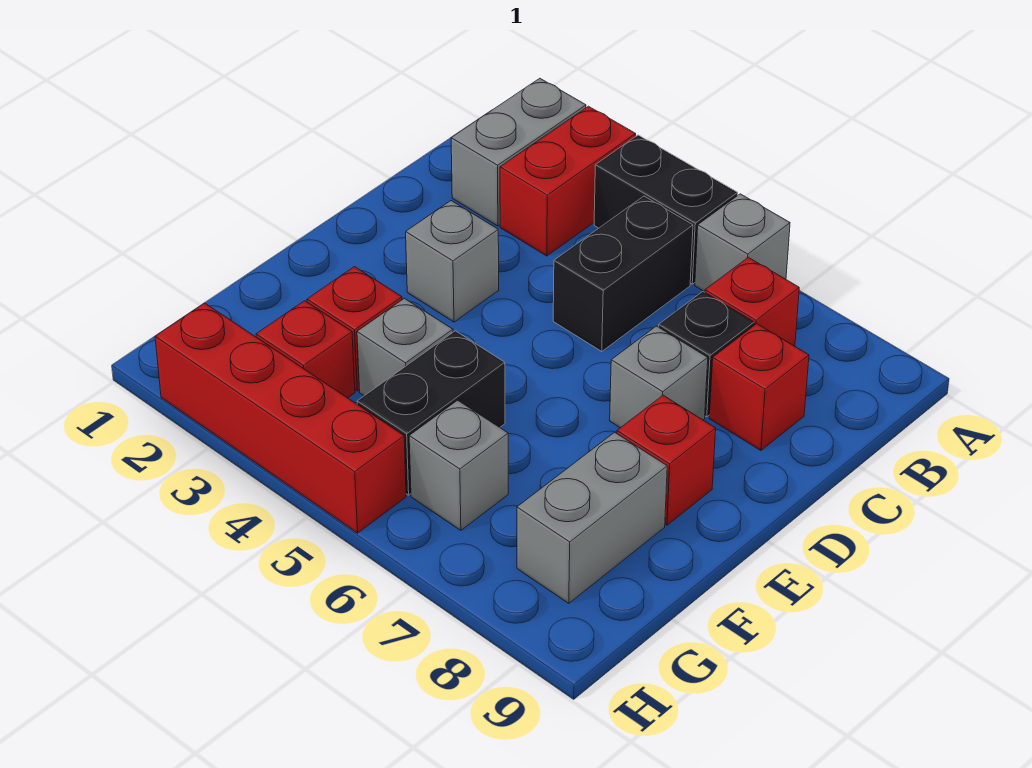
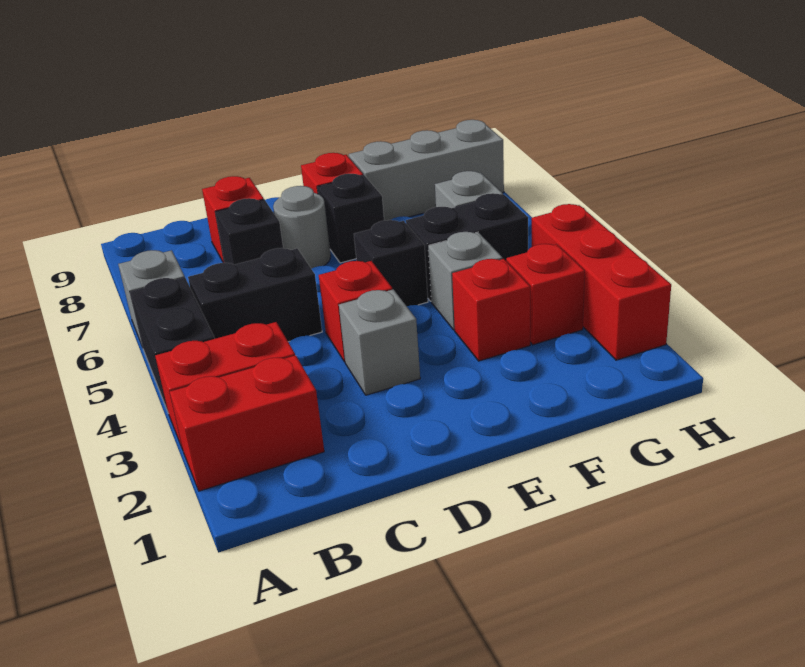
grey 1x2 brick [451,78,586,226] -> red 1x2 brick [170,355,324,491]
red 1x1 brick [705,257,799,346] -> red 1x1 brick moved to [319,261,393,362]
grey 1x1 brick [610,326,708,428] -> grey 1x1 round brick [273,186,331,269]
none -> black 1x1 brick [354,220,428,306]
none -> black 1x1 brick [317,174,384,263]
grey 1x2 brick [517,432,667,603] -> grey 1x3 brick [349,120,504,220]
red 1x4 brick [155,303,406,533] -> red 1x3 brick [532,204,671,360]

